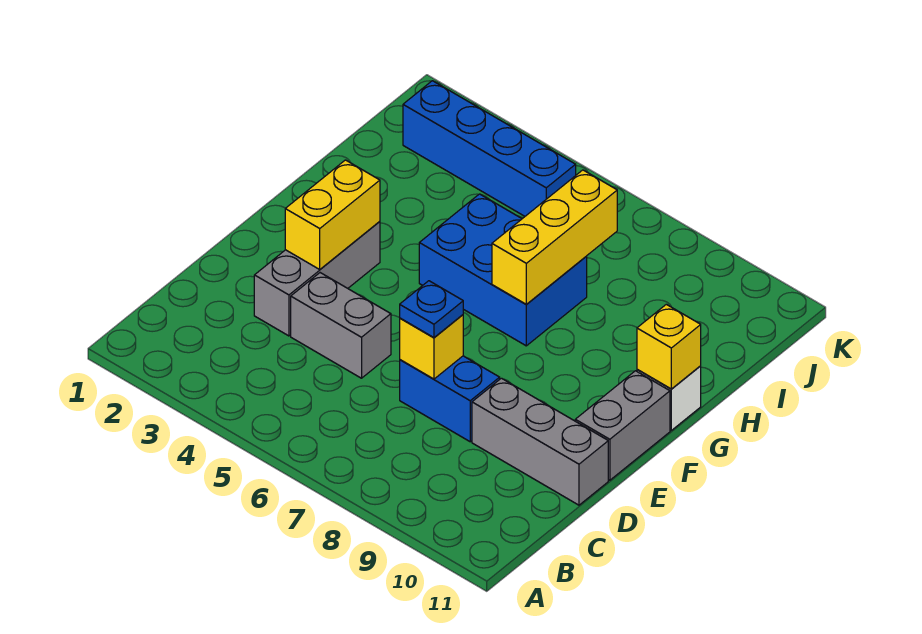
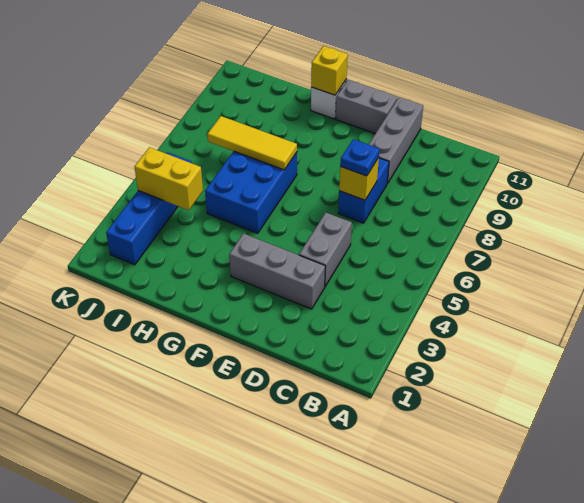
yellow 1x2 brick [285,160,380,269] -> yellow 1x2 brick moved to [135,147,203,210]
yellow 1x3 brick [492,170,617,304] -> yellow 1x3 tile [207,116,297,170]

